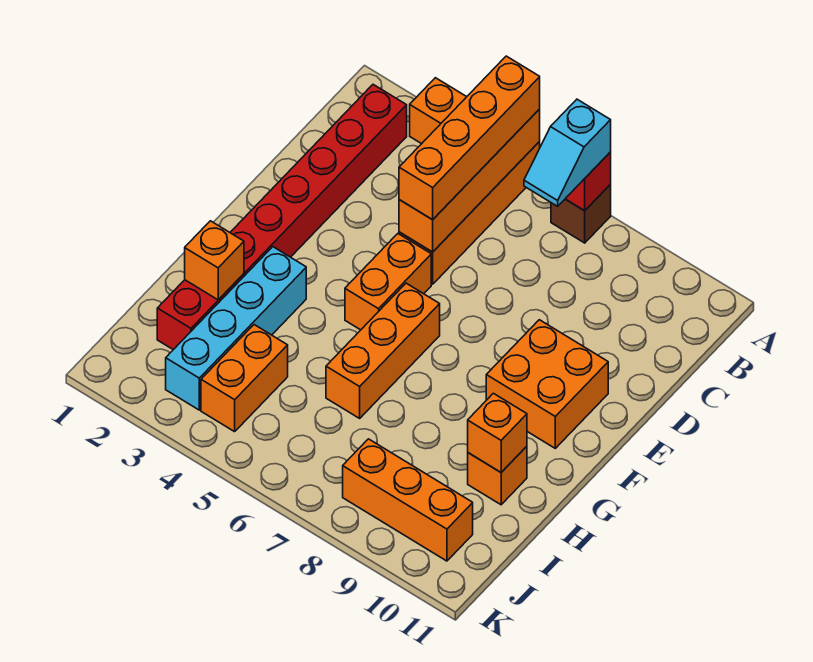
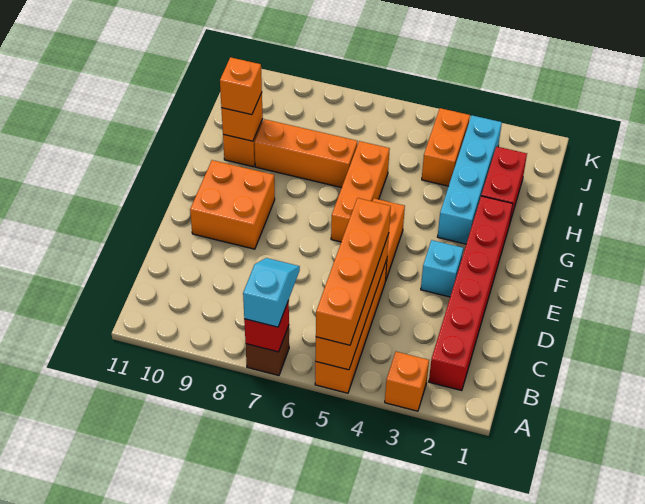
none -> cyan 1x1 brick [421,240,463,297]
orange 1x1 brick [185,221,244,300] -> orange 1x1 brick moved to [220,57,262,115]
orange 1x3 brick [343,439,473,561] -> orange 1x3 brick moved to [255,119,358,188]

